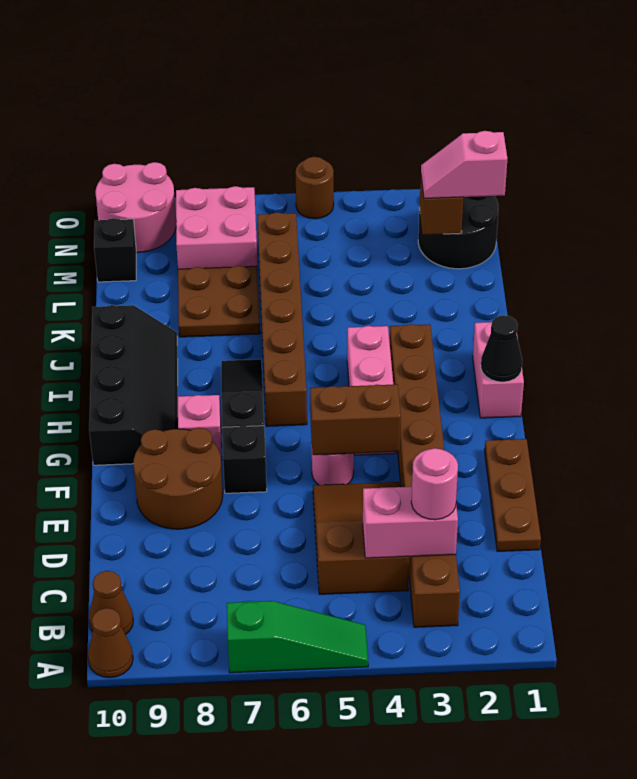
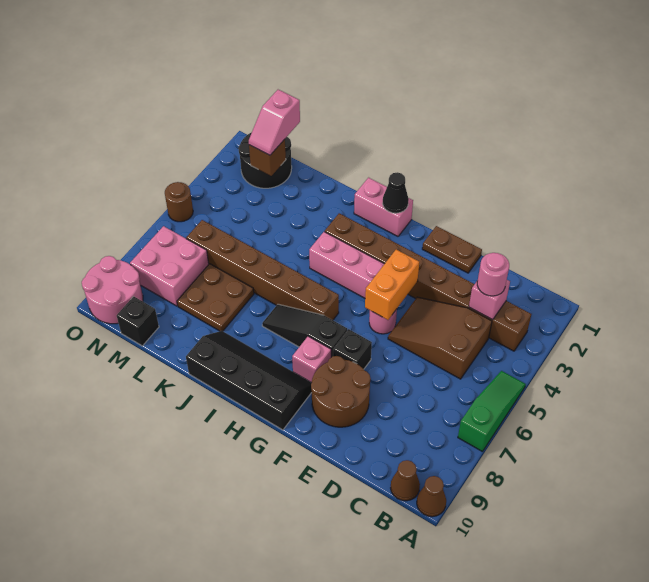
pink 1x2 brick [363,487,458,558] -> pink 1x1 brick [469,280,510,320]
brown 1x3 plate [485,439,541,551] -> brown 1x2 plate [422,226,482,273]
brown 1x2 brick [310,384,401,455] -> orange 1x2 brick [365,250,419,320]

